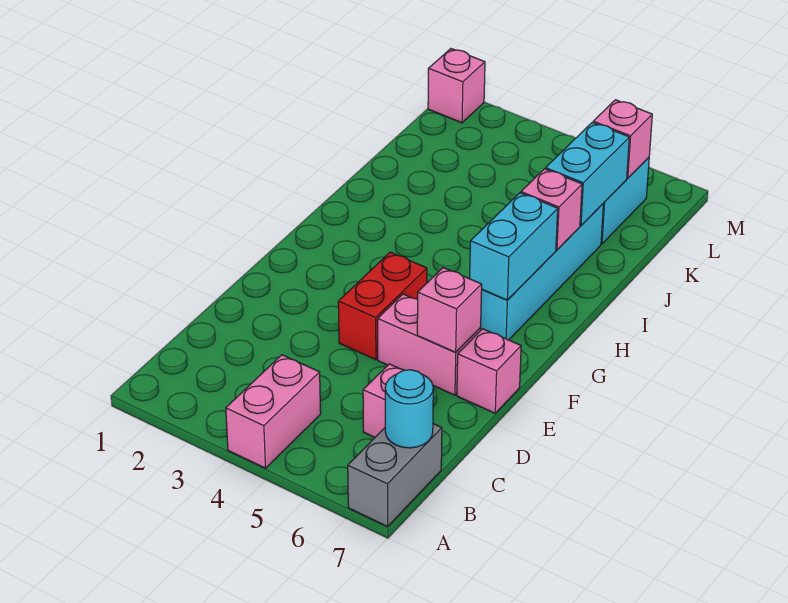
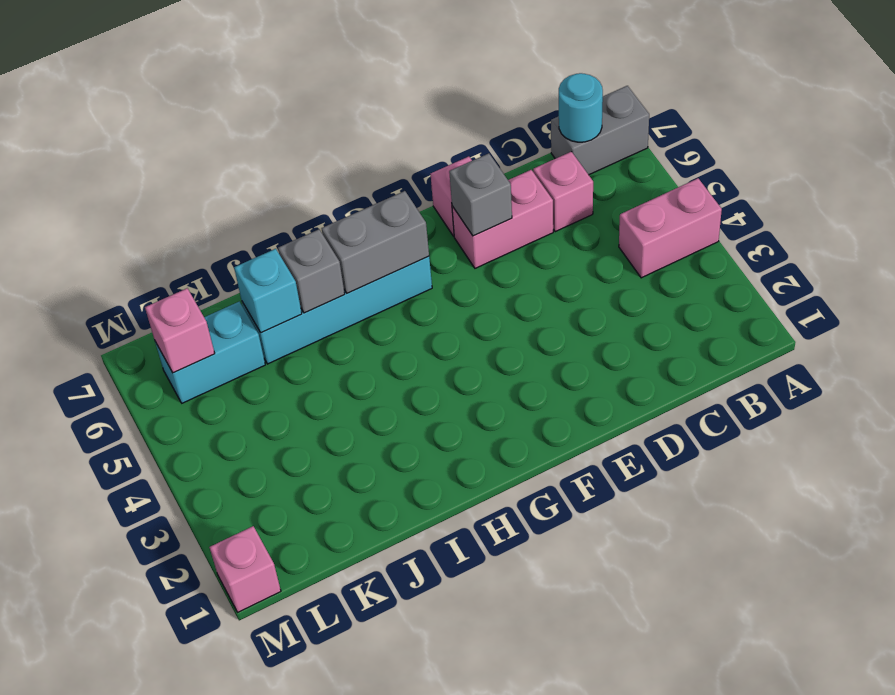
red 1x2 brick [338,252,427,360] -> none
pink 1x2 brick [378,294,481,395] -> pink 1x2 brick turned to [452,170,553,268]
pink 1x1 brick [417,268,482,352] -> grey 1x1 brick [449,153,512,236]
cyan 1x2 brick [470,193,558,300] -> grey 1x2 brick [322,191,429,293]
pink 1x1 brick [521,169,582,250] -> grey 1x1 brick [278,229,345,313]
cyan 1x2 brick [546,122,629,226] -> cyan 1x1 brick [234,249,302,333]

